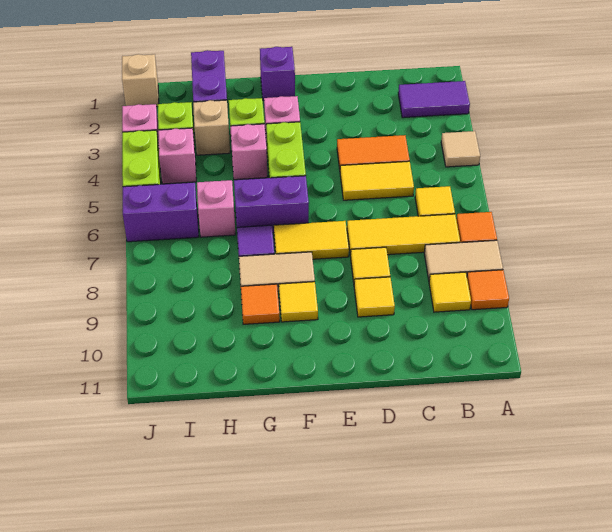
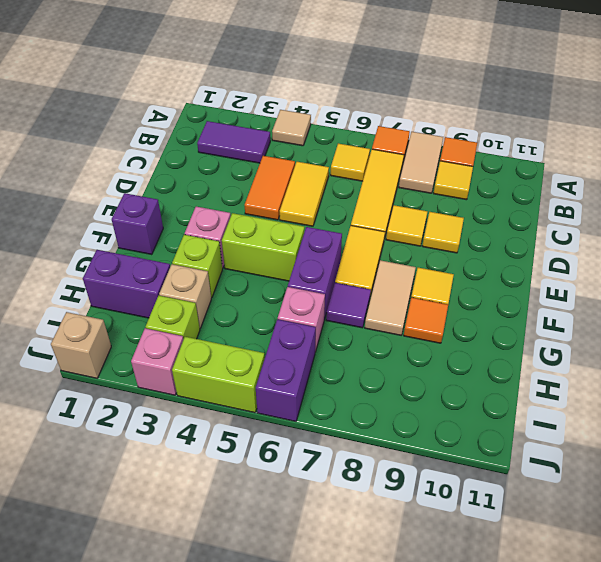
purple 1x2 tile [398,81,470,118] -> purple 1x2 tile turned to [197,121,270,163]
pink 1x1 brick [230,124,267,180] -> none
pink 1x1 brick [158,128,196,184] -> none

